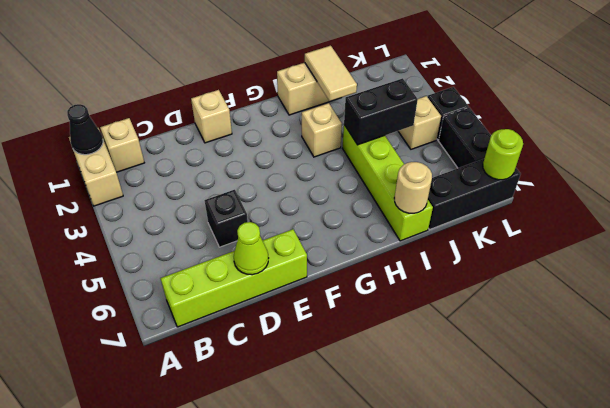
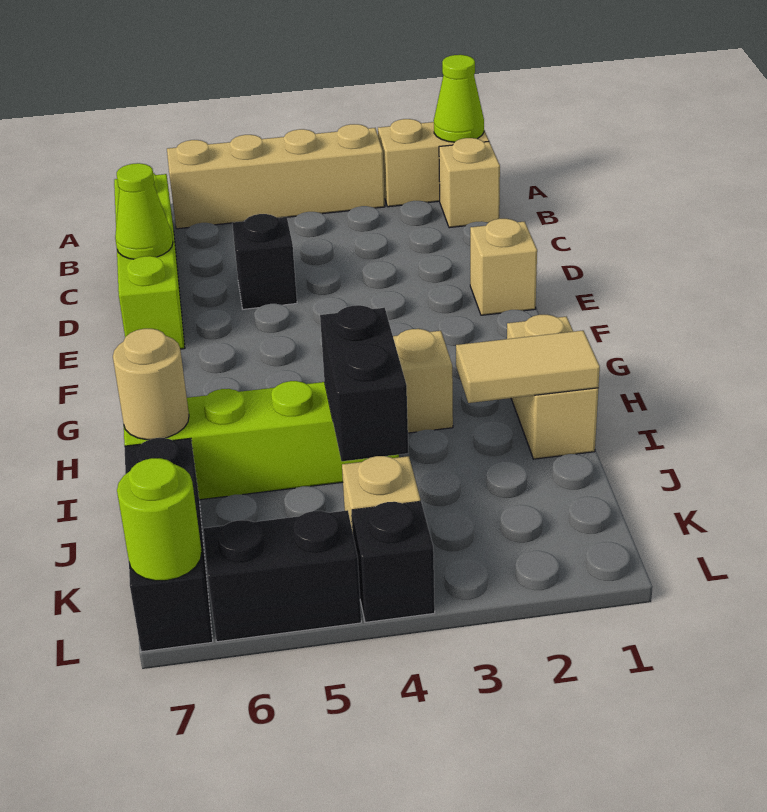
black 1x1 cone [67,104,103,155] -> lime 1x1 cone [434,55,484,142]
none -> tan 1x4 brick [167,124,385,229]

